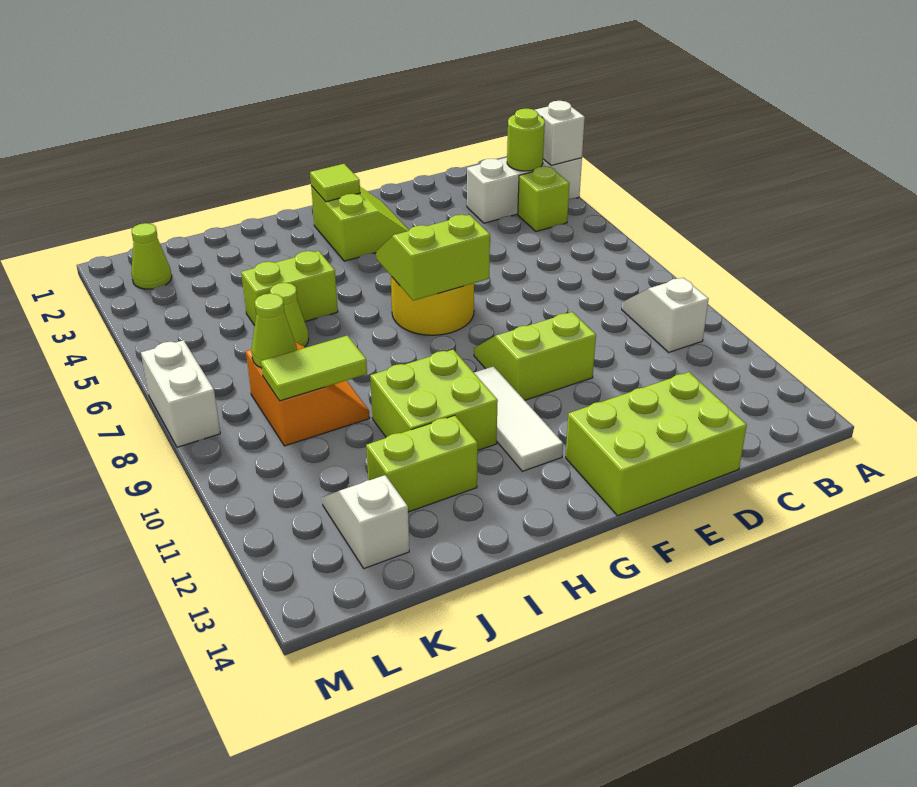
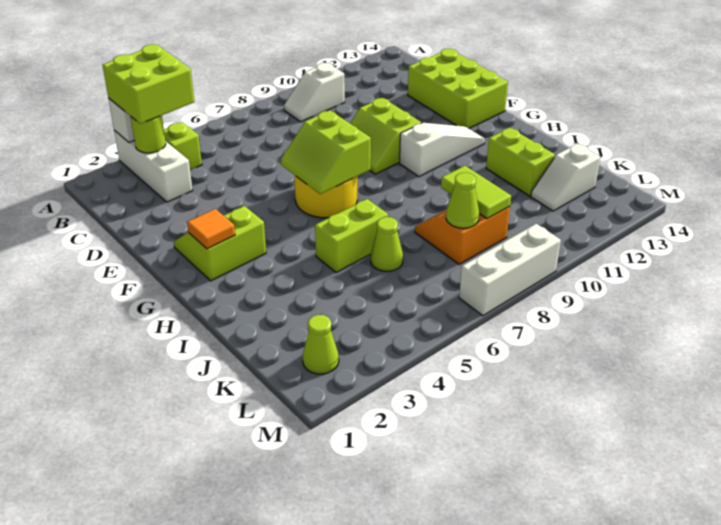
lime 1x1 tile [310,164,360,202] -> orange 1x1 tile [187,209,235,249]
white 1x3 tile [474,366,563,471] -> white 1x3 slope [400,123,485,177]
lime 2x2 brick [370,350,498,450] -> lime 2x2 brick moved to [103,44,194,124]
lime 1x2 brick [241,251,338,325] -> lime 1x2 brick turned to [315,199,388,272]
white 1x2 brick [141,340,220,447] -> white 1x3 brick [459,224,561,316]

